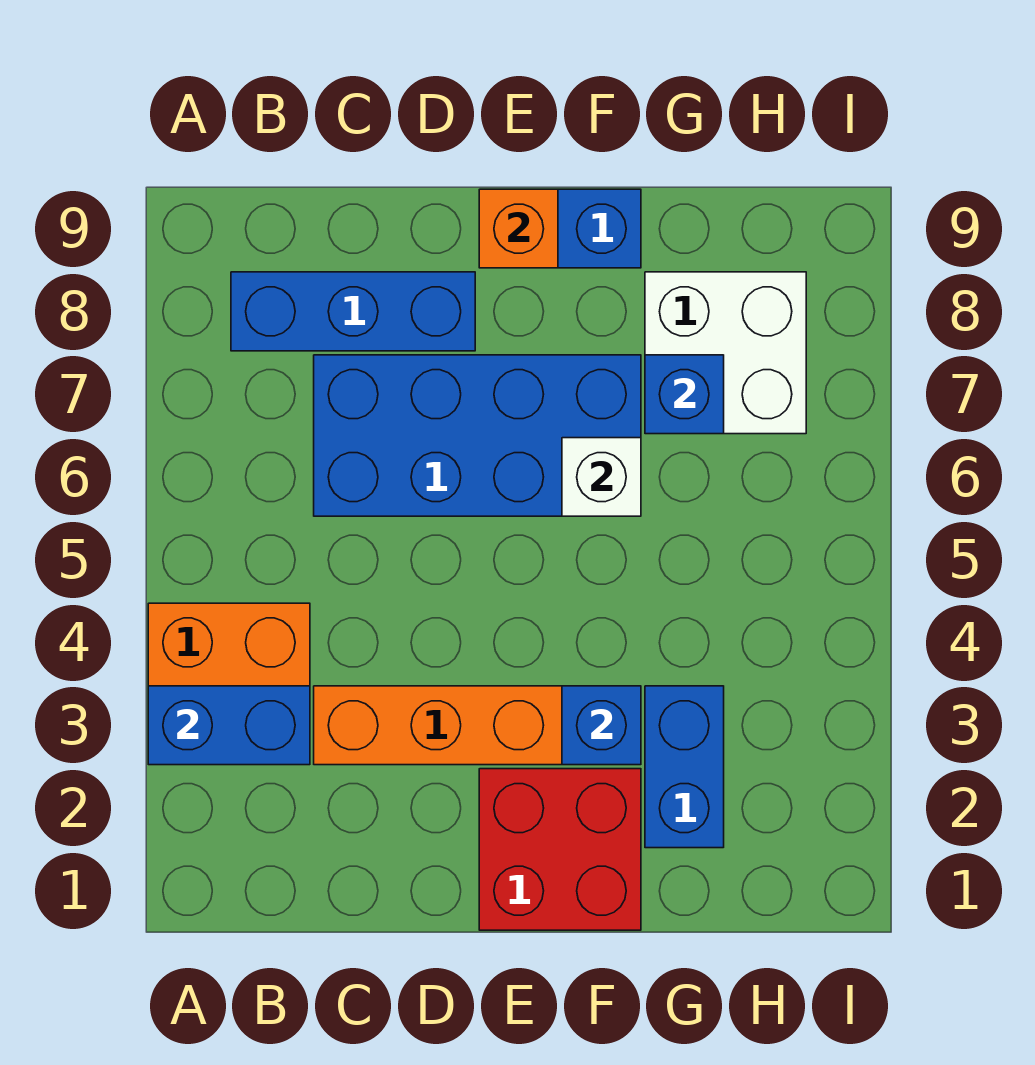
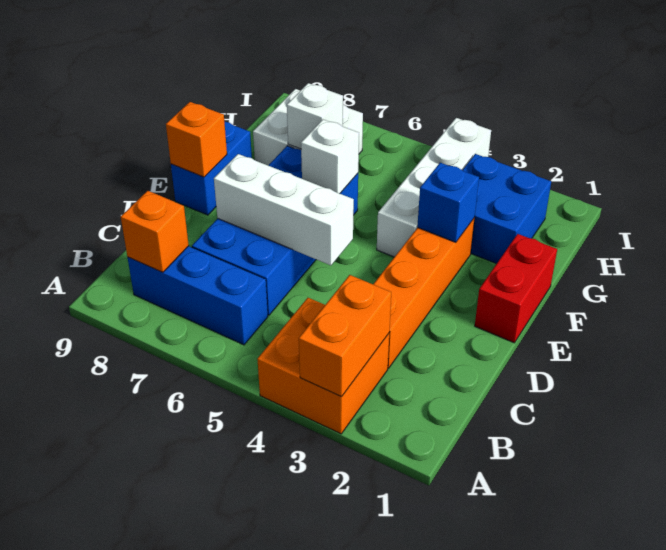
blue 1x2 brick [148,686,310,765] -> orange 1x2 brick [299,275,391,397]
blue 1x3 brick [231,272,475,351] -> blue 1x3 brick turned to [127,246,268,345]
none -> orange 1x1 brick [121,191,189,272]
none -> white 1x3 brick [214,154,354,265]
red 2x2 brick [479,769,641,930] -> red 1x2 brick [475,234,557,343]
none -> white 1x4 brick [377,118,491,257]
blue 1x2 brick [645,686,724,848] -> blue 2x2 brick [462,154,551,264]
blue 1x1 brick [645,355,724,434] -> white 1x1 brick [287,83,343,149]

